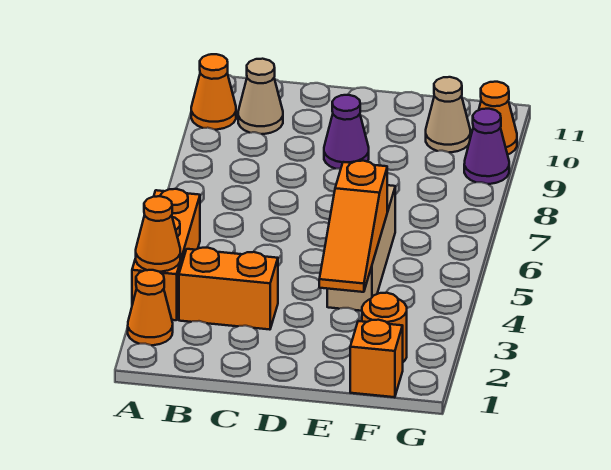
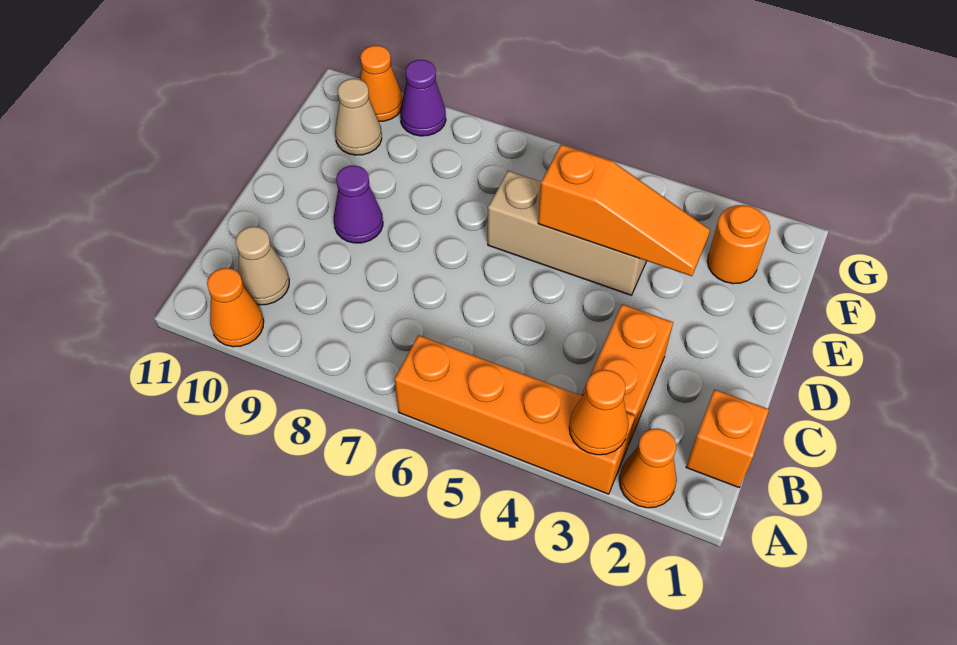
orange 1x3 brick [132,189,200,320] -> orange 1x4 brick [394,335,635,494]
orange 1x1 brick [350,320,403,397] -> orange 1x1 brick moved to [686,389,769,487]

